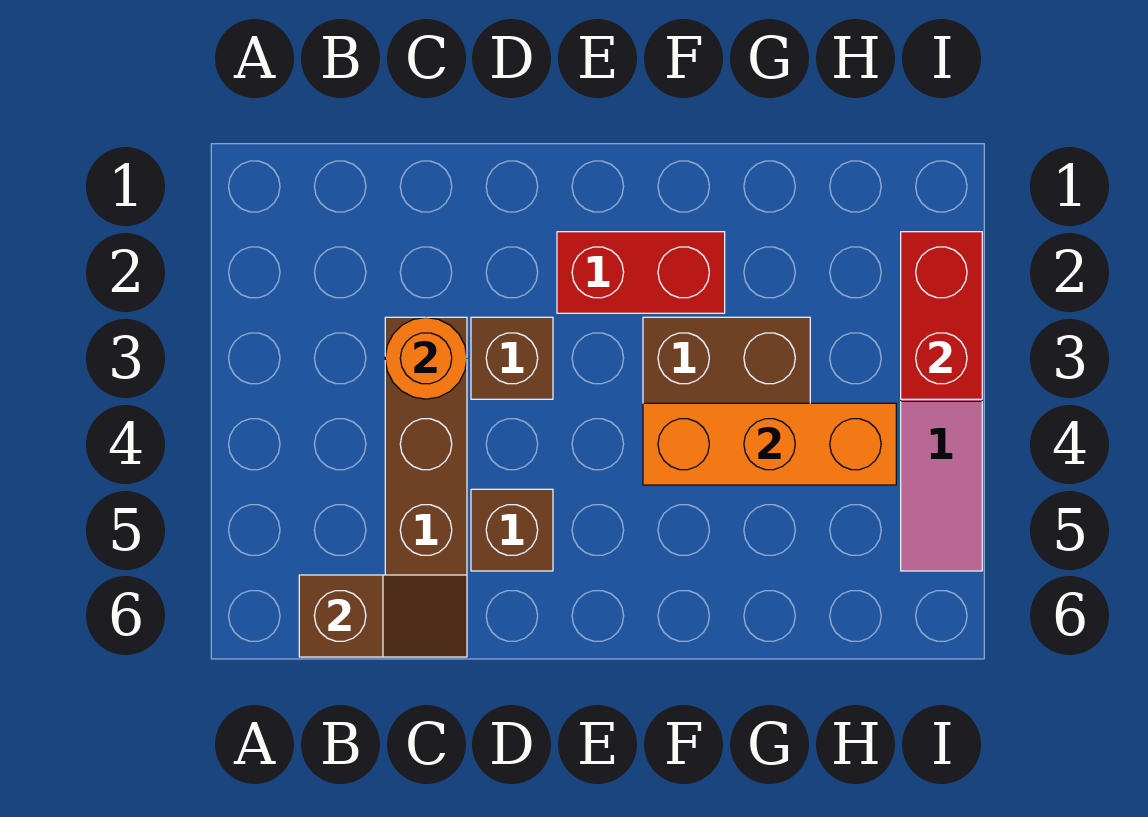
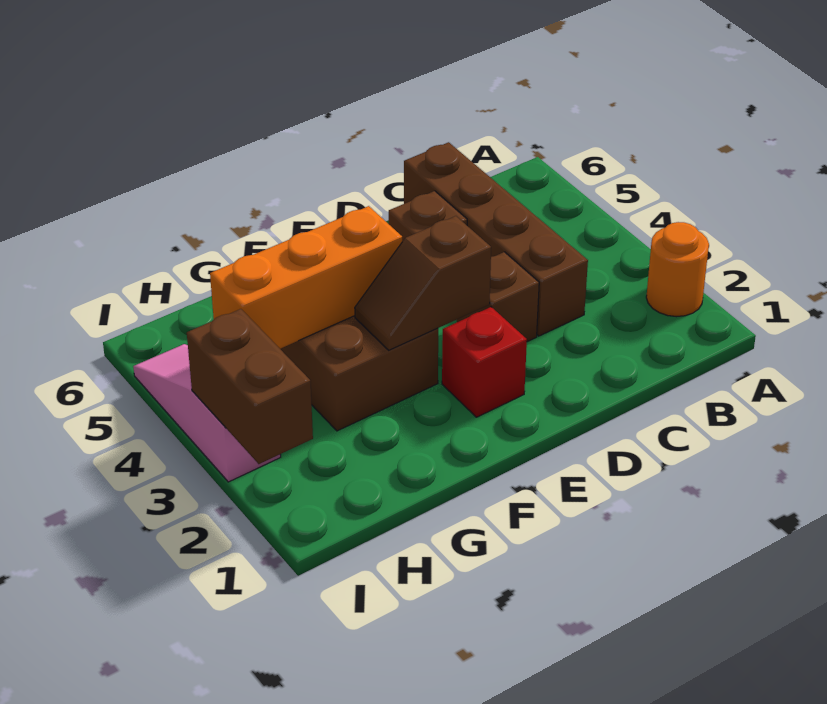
brown 1x2 slope [299,575,467,657] -> brown 1x2 slope moved to [355,216,491,350]
orange 1x1 round brick [385,317,467,399] -> orange 1x1 round brick moved to [646,222,709,317]
red 1x2 brick [557,232,725,313] -> red 1x1 brick [442,307,527,417]
red 1x2 brick [901,232,982,399] -> brown 1x2 brick [187,309,313,464]

